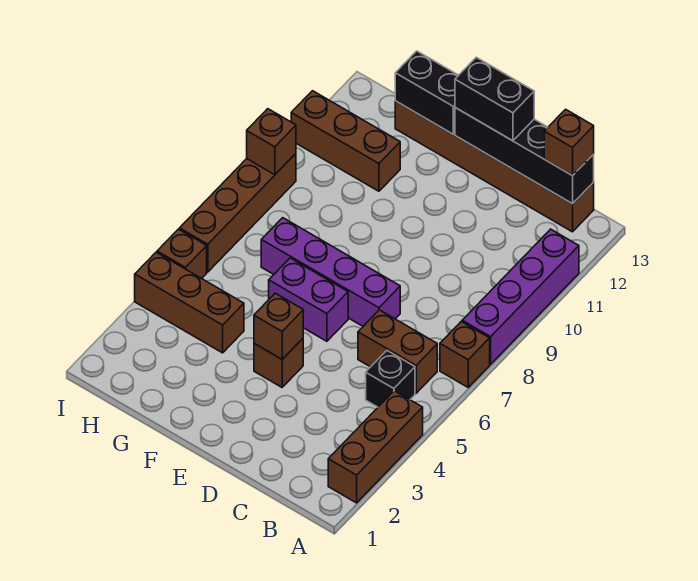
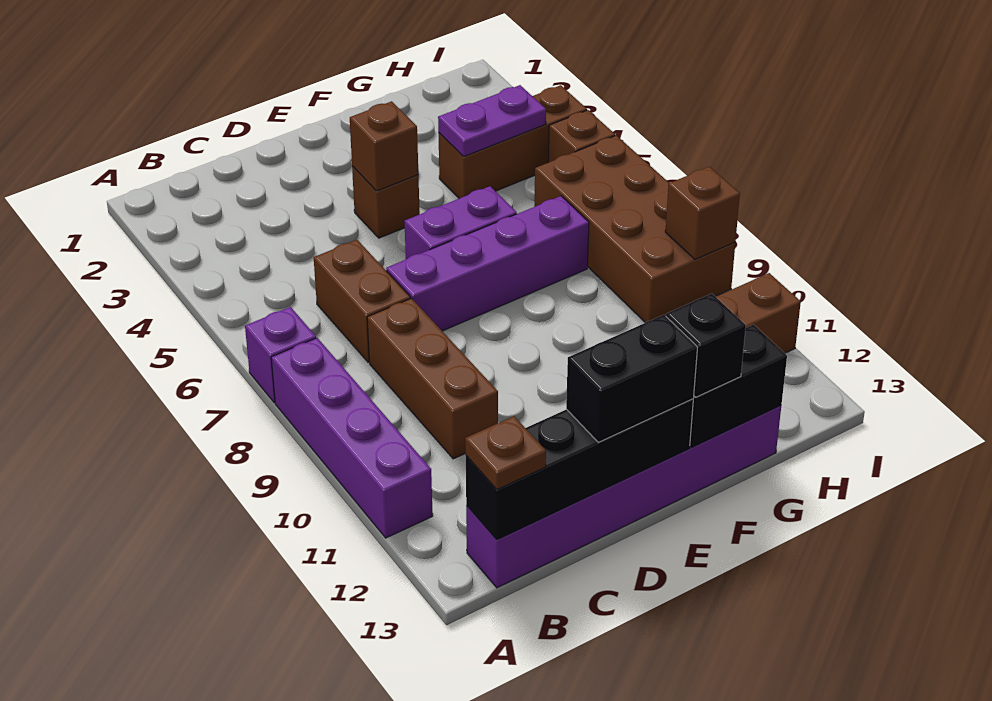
brown 1x3 brick [328,391,423,503] -> brown 1x3 brick moved to [367,298,498,459]
brown 1x1 brick [440,322,490,387] -> purple 1x1 brick [245,307,316,403]
black 1x1 brick [366,351,415,407] -> black 1x1 brick moved to [666,294,746,397]
brown 1x2 brick [358,310,437,393] -> brown 1x2 brick turned to [314,240,410,362]
brown 1x6 brick [395,101,594,232] -> purple 1x6 brick [466,406,781,588]
brown 1x1 brick [544,109,594,176] -> brown 1x1 plate [465,416,546,489]
none -> purple 1x2 plate [438,85,546,157]
brown 1x4 brick [179,154,296,272] -> brown 2x4 brick [534,135,735,322]

